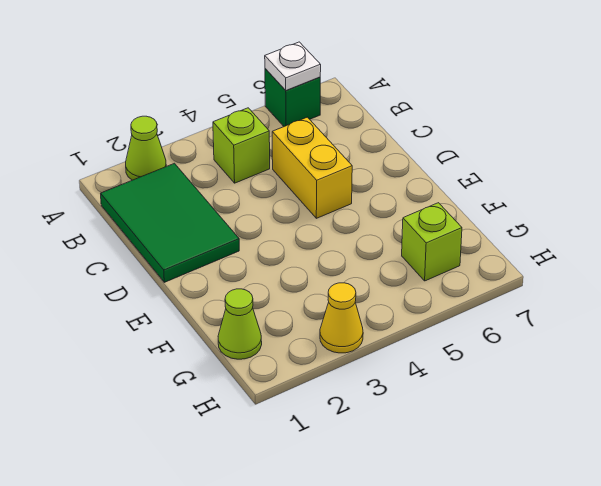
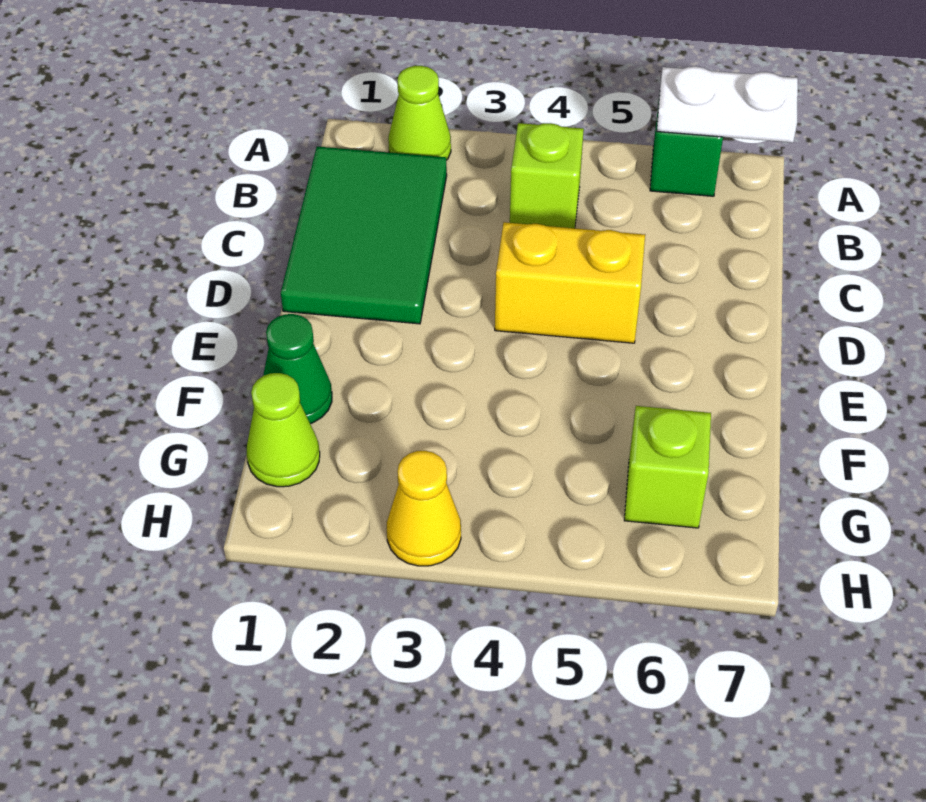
white 1x1 plate [265,42,321,91] -> white 1x2 plate [657,66,798,143]
yellow 1x2 brick [272,117,352,218] -> yellow 1x2 brick turned to [495,222,645,343]
none -> green 1x1 cone [263,314,332,424]

